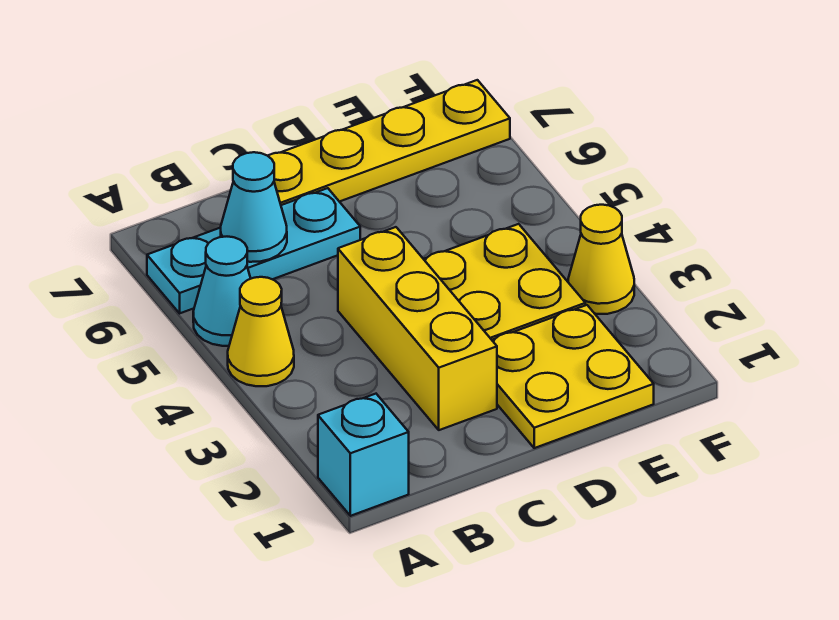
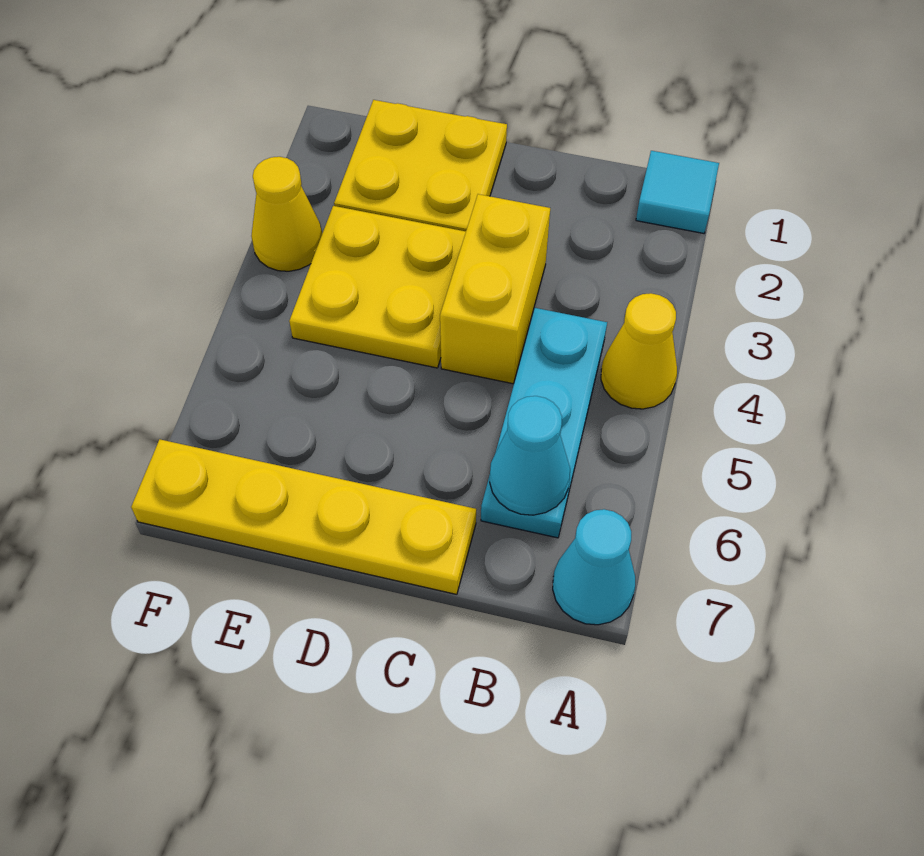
cyan 1x1 brick [318,394,409,516] -> cyan 1x1 tile [636,151,719,233]
cyan 1x1 cone [193,237,251,346] -> cyan 1x1 cone moved to [553,509,635,625]
cyan 1x3 plate [147,188,360,313] -> cyan 1x3 plate turned to [481,308,607,538]
yellow 1x3 brick [338,227,497,430] -> yellow 1x2 brick [440,194,550,384]

